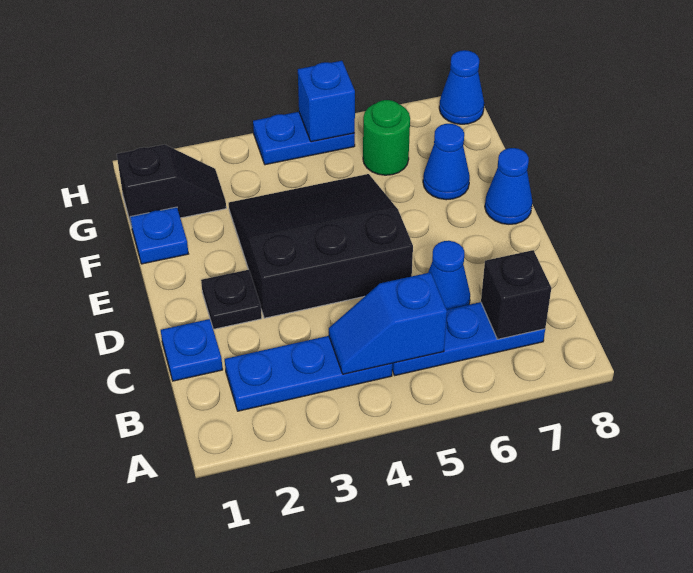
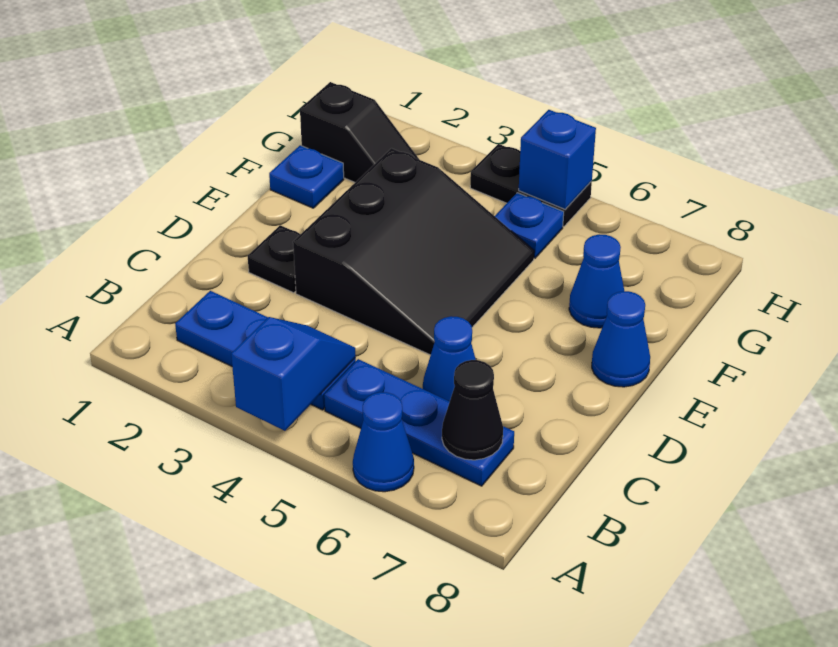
blue 1x2 slope [329,272,447,374] -> blue 1x2 slope turned to [231,317,356,431]
black 1x1 brick [481,250,551,339] -> black 1x1 cone [442,360,503,460]
blue 1x1 plate [161,319,223,381] -> blue 1x1 plate moved to [495,193,564,258]
black 3x3 slope [229,174,413,318] -> black 3x3 slope turned to [293,148,534,355]
green 1x1 round brick [363,100,410,175] -> none
blue 1x2 plate [253,112,355,165] -> black 1x2 plate [470,144,592,227]
blue 1x1 cone [439,50,484,124] -> blue 1x1 cone moved to [353,392,414,492]

